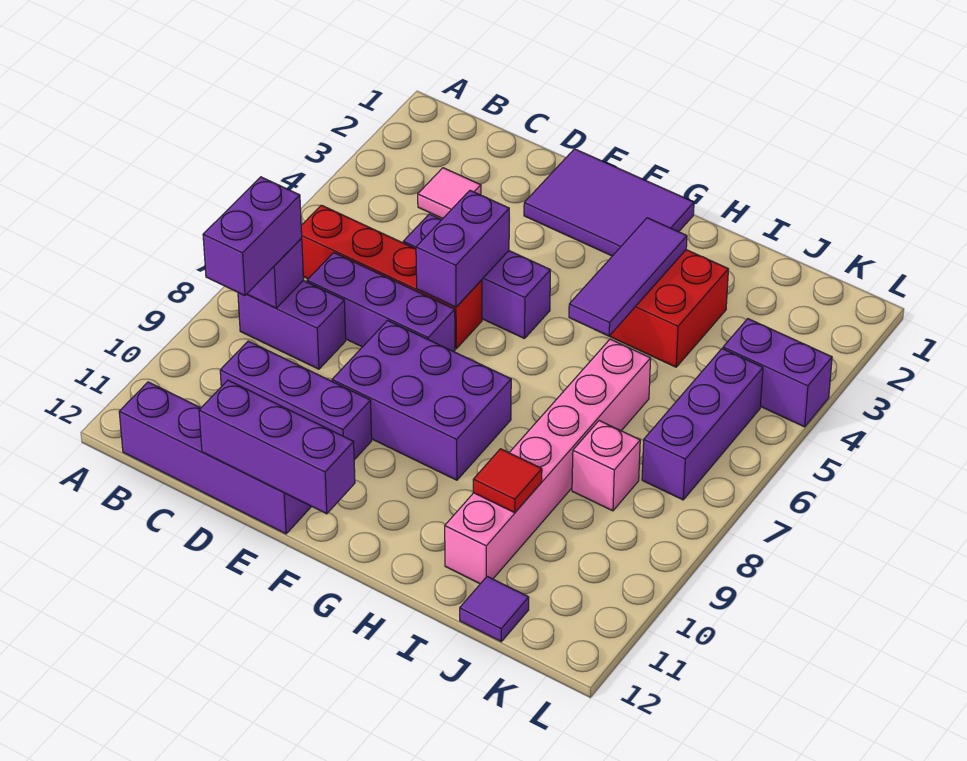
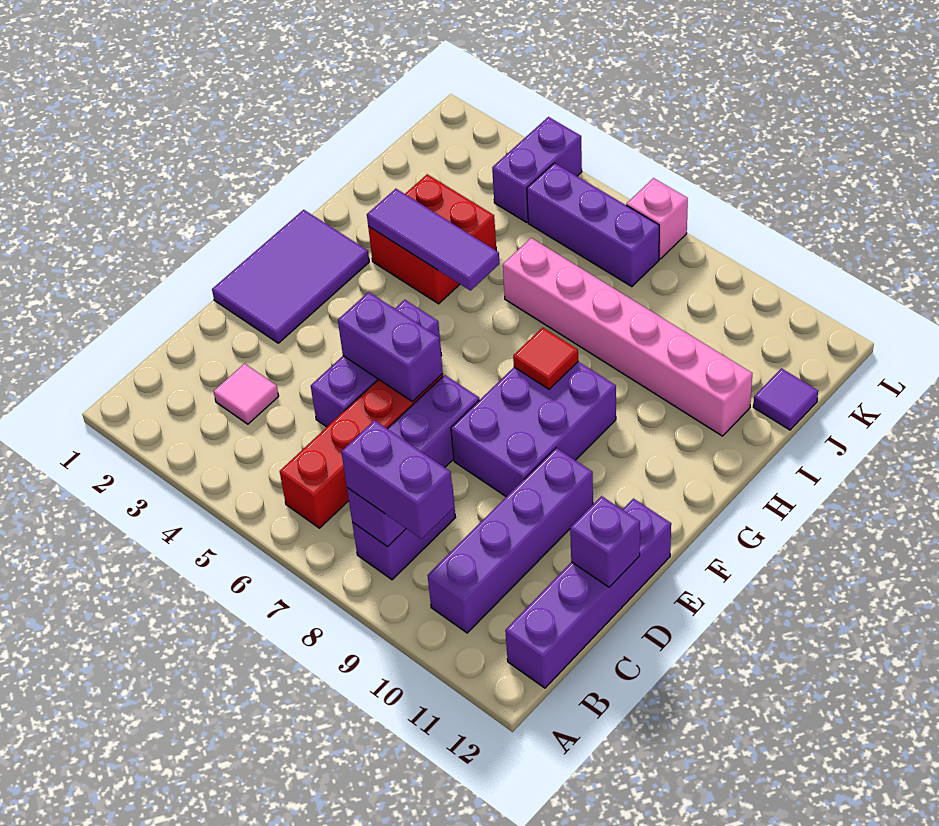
purple 1x3 brick [220,341,372,460] -> purple 1x4 brick [428,448,593,633]
purple 1x3 brick [199,380,355,514] -> purple 1x1 brick [570,496,640,587]
red 1x1 tile [473,449,542,513] -> red 1x1 tile moved to [513,327,578,389]
pink 1x1 brick [572,421,640,511] -> pink 1x1 brick moved to [626,178,688,259]

